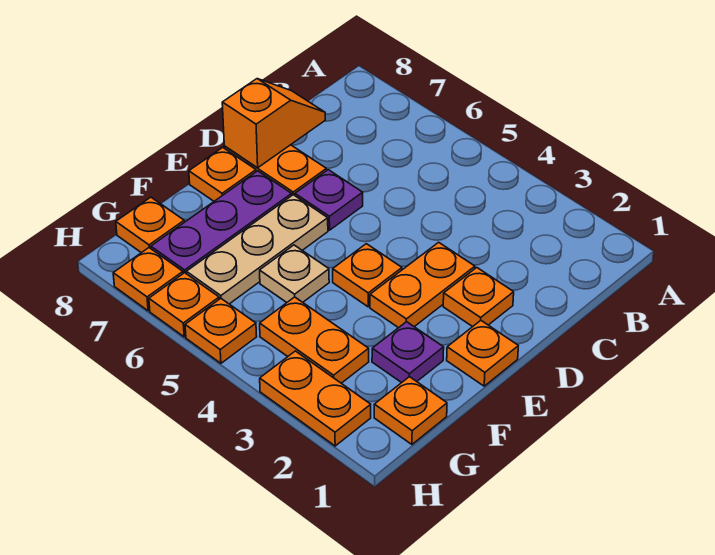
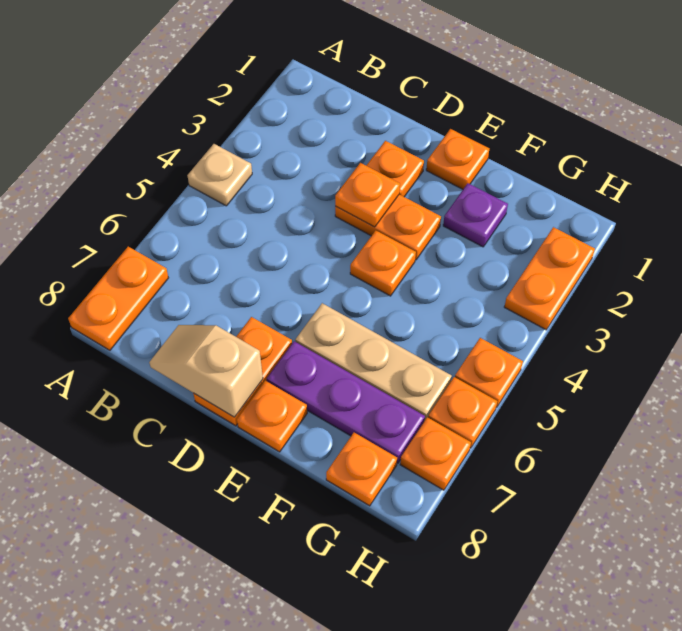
orange 1x2 slope [222,79,325,168] -> tan 1x2 slope [149,325,263,417]
purple 1x1 plate [295,170,363,230] -> none
tan 1x1 plate [260,245,329,302] -> tan 1x1 plate moved to [188,144,252,206]
orange 1x1 plate [374,377,447,444] -> orange 1x1 plate moved to [335,163,400,227]
orange 1x2 plate [260,297,369,383] -> orange 1x2 plate moved to [68,247,168,350]

